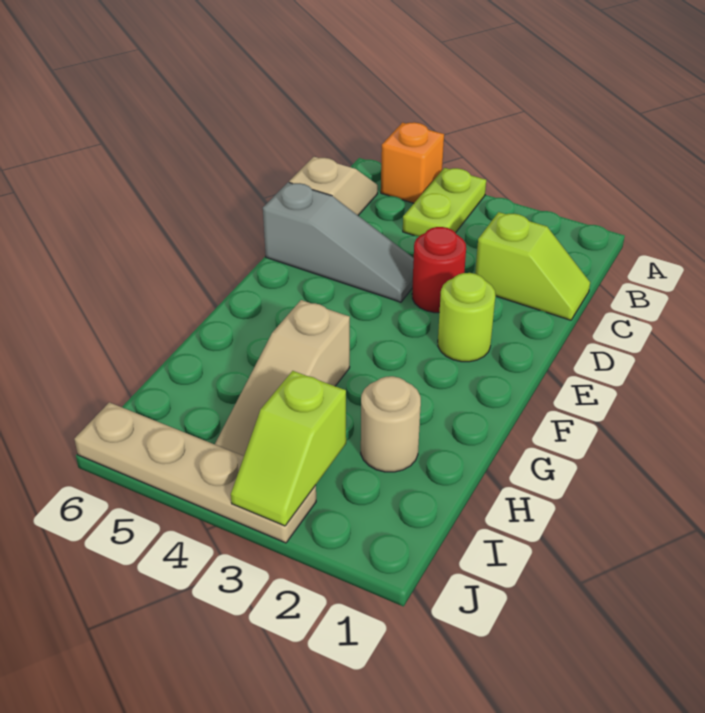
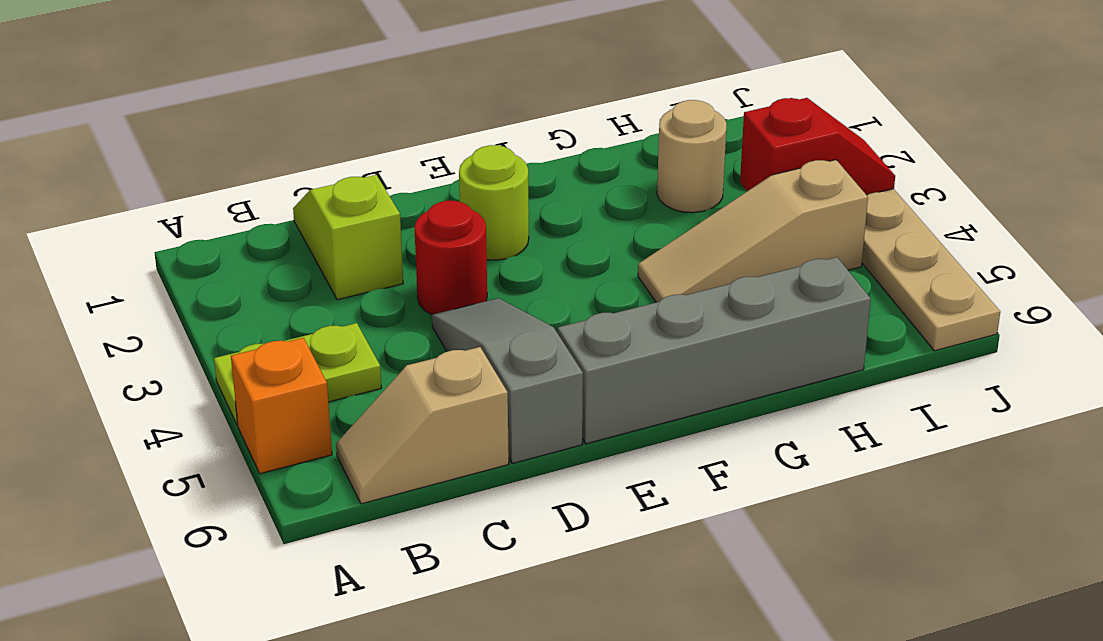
none -> grey 1x4 brick [558,257,871,444]
tan 1x3 slope [215,300,350,456] -> tan 1x3 slope turned to [638,160,868,302]
lime 1x2 slope [231,371,346,526] -> red 1x2 slope [740,98,895,195]

